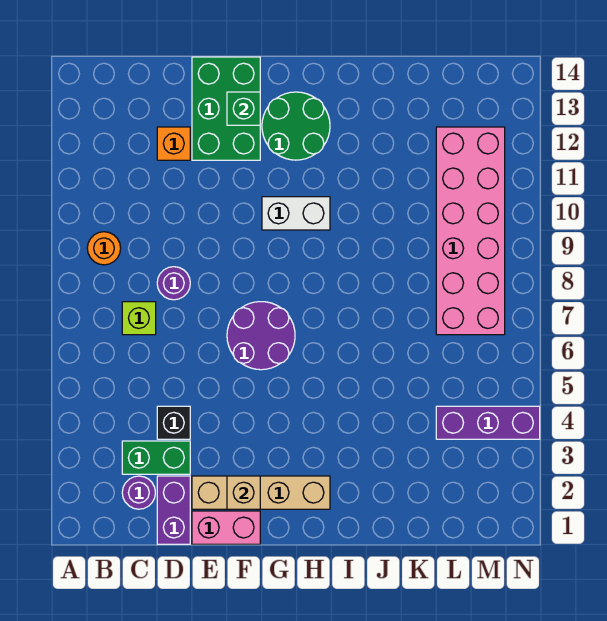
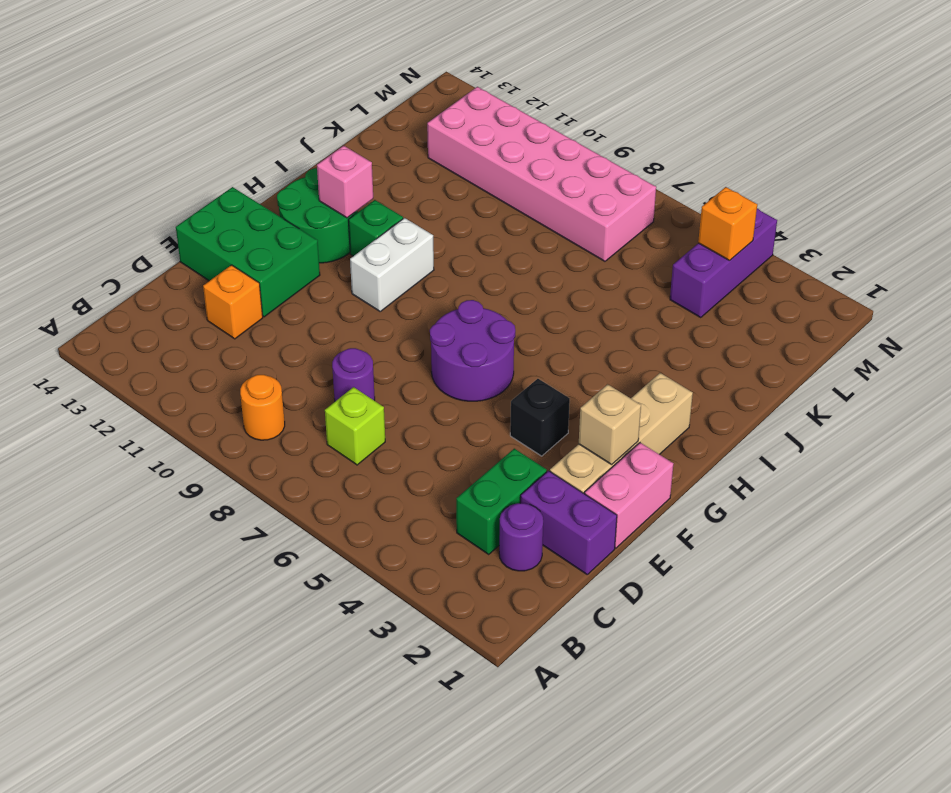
black 1x1 brick [157,406,190,439] -> black 1x1 brick moved to [510,379,570,456]
green 1x1 brick [227,92,260,125] -> green 1x1 brick moved to [349,200,403,256]
none -> pink 1x1 brick [317,146,373,218]
none -> orange 1x1 brick [698,187,757,261]

